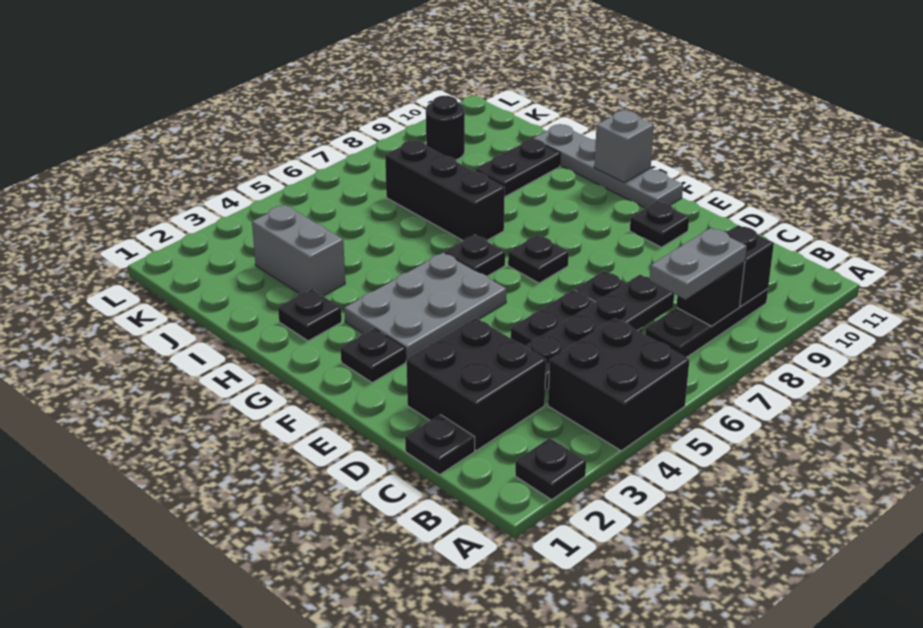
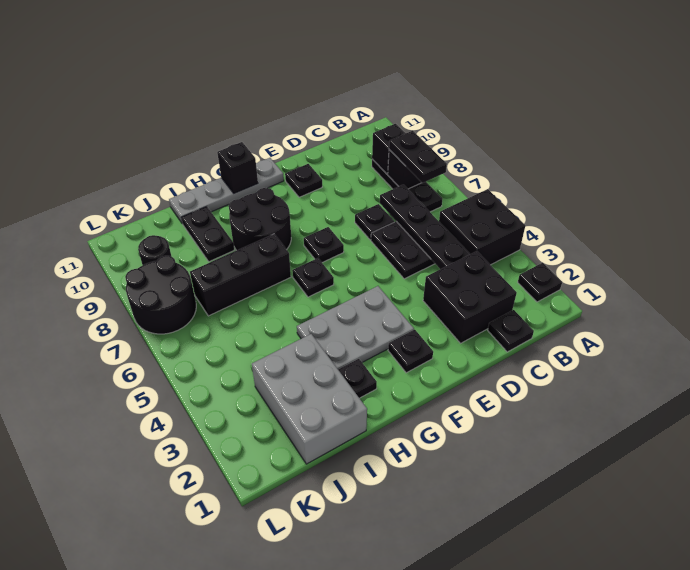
grey 1x2 plate [649,228,747,300] -> black 1x2 plate [389,131,447,183]
grey 2x3 plate [344,253,506,359] -> grey 2x3 plate turned to [297,286,414,369]
none -> black 2x2 round brick [229,188,291,250]
grey 1x1 brick [594,110,654,183] -> black 1x1 brick [217,142,258,193]
grey 1x2 brick [252,205,345,296] -> grey 2x3 brick [252,334,367,464]
none -> black 2x2 round brick [125,256,196,334]

